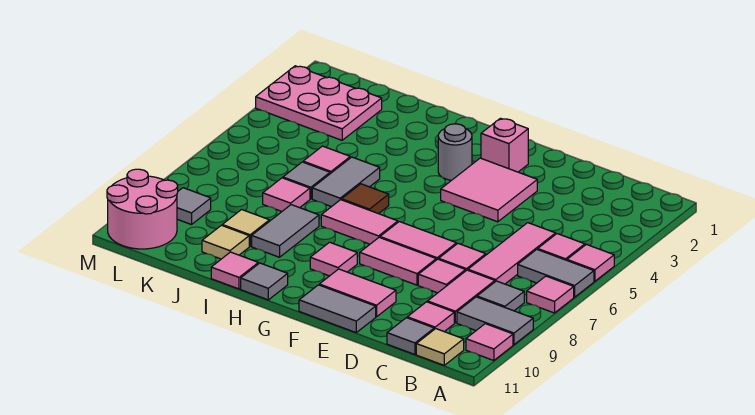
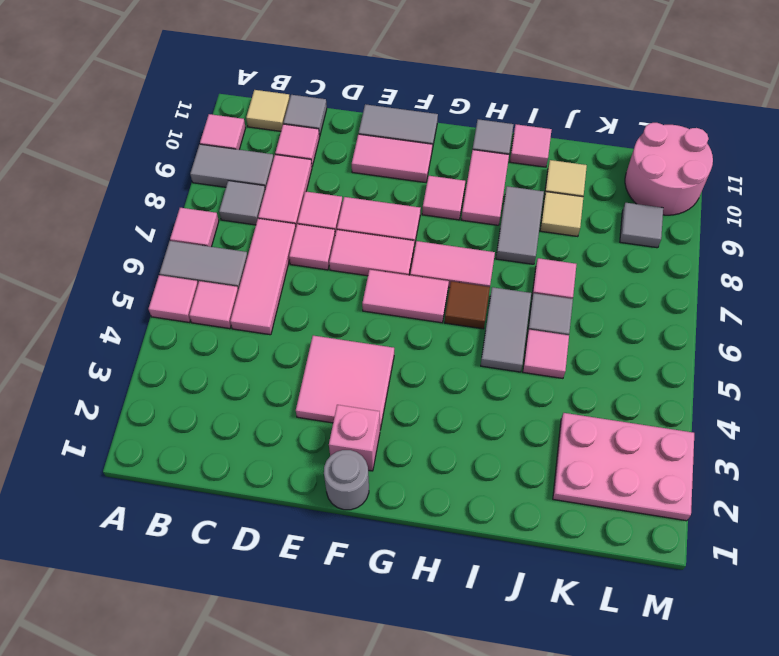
none -> pink 1x2 tile [362,270,449,323]
grey 1x1 round brick [438,124,472,180] -> grey 1x1 round brick moved to [324,450,369,510]
none -> pink 1x2 tile [461,150,509,225]

